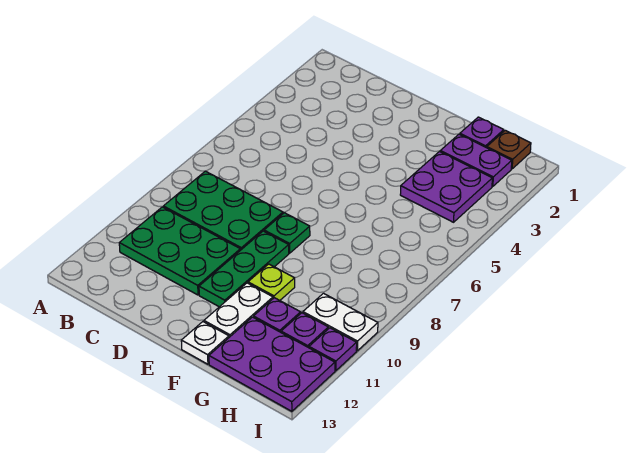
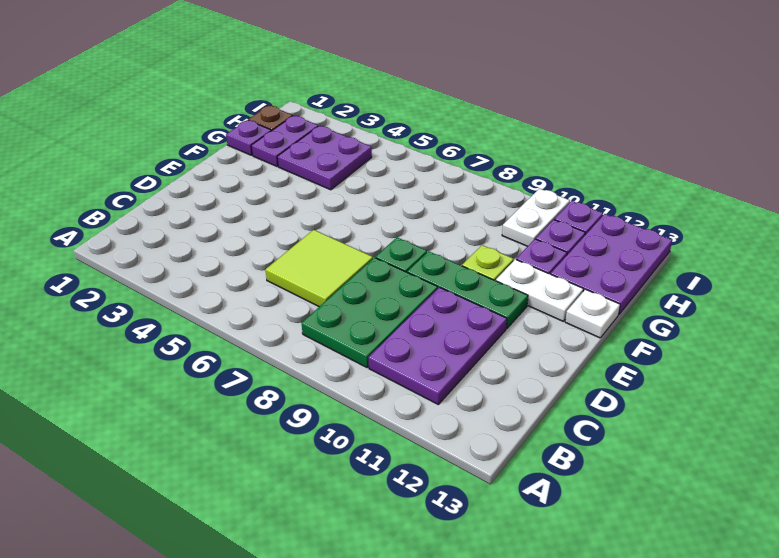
green 2x3 plate [119,207,240,295] -> purple 2x3 plate [368,287,507,404]
none -> lime 2x2 tile [266,230,373,307]

